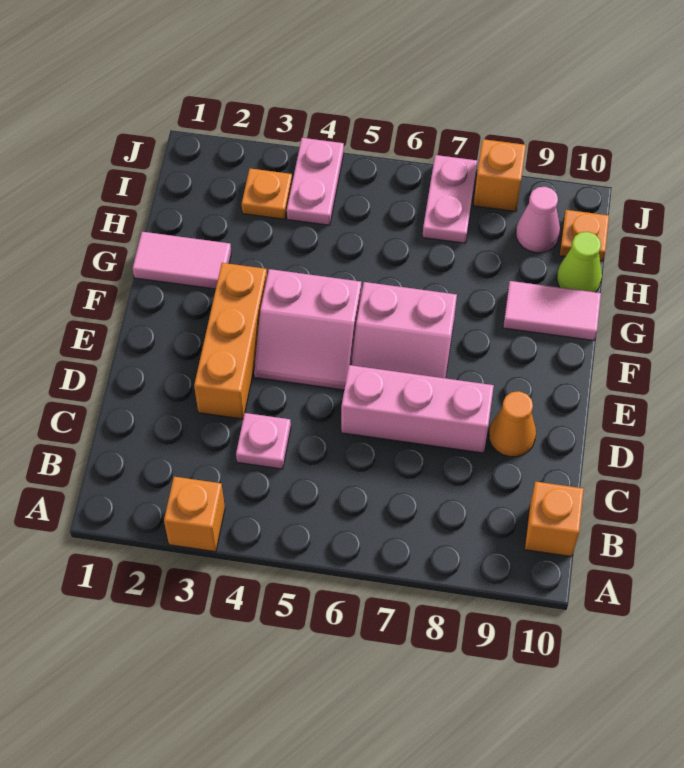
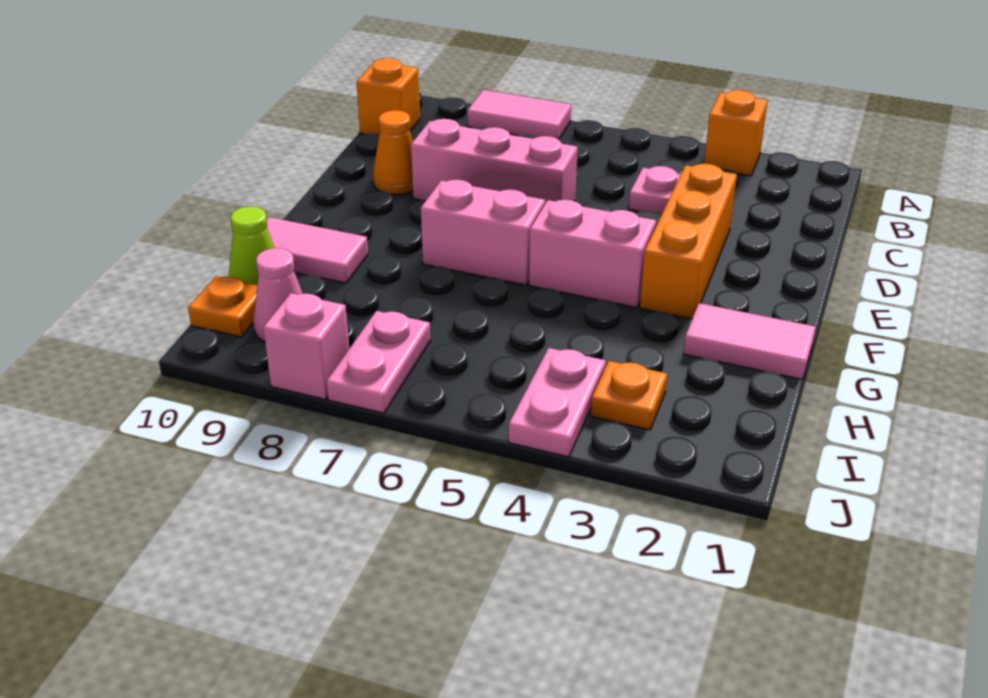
none -> pink 1x2 tile [467,90,571,140]
orange 1x1 brick [474,139,526,211] -> pink 1x1 brick [263,293,349,399]

